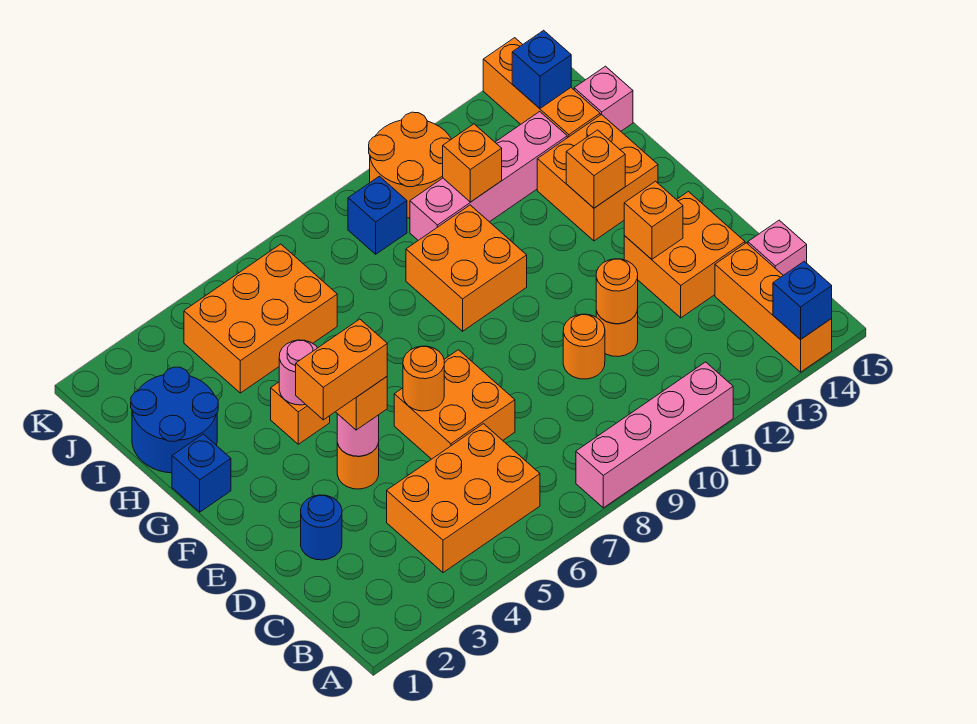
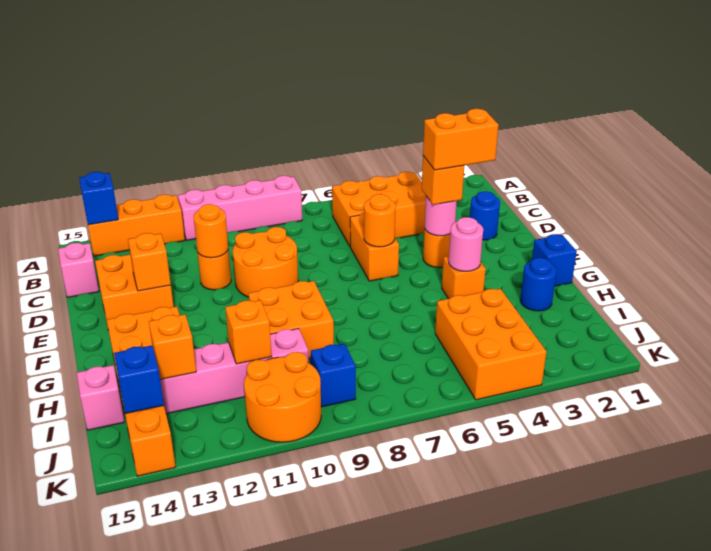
orange 1x3 brick [715,243,832,372] -> orange 1x3 brick turned to [88,195,185,256]
orange 2x2 brick [394,350,515,459] -> orange 1x2 brick [350,212,399,281]
orange 1x1 round brick [563,314,605,379] -> orange 2x2 round brick [233,227,298,297]
orange 1x1 brick [566,130,625,208] -> orange 1x1 brick moved to [149,314,196,379]
blue 2x2 round brick [131,367,218,473] -> blue 1x1 round brick [520,258,556,311]
orange 2x3 brick [184,244,337,393] -> orange 2x3 brick turned to [435,289,546,400]

